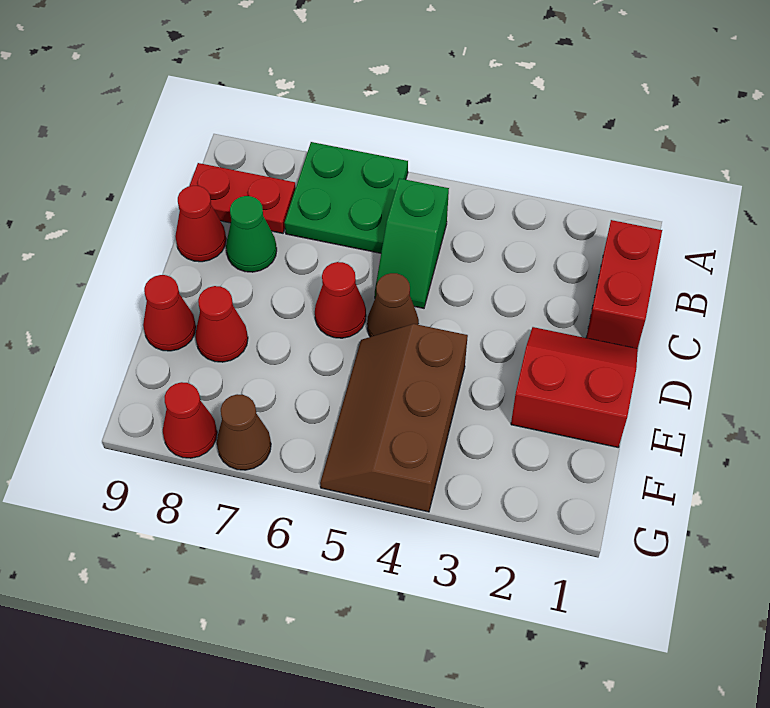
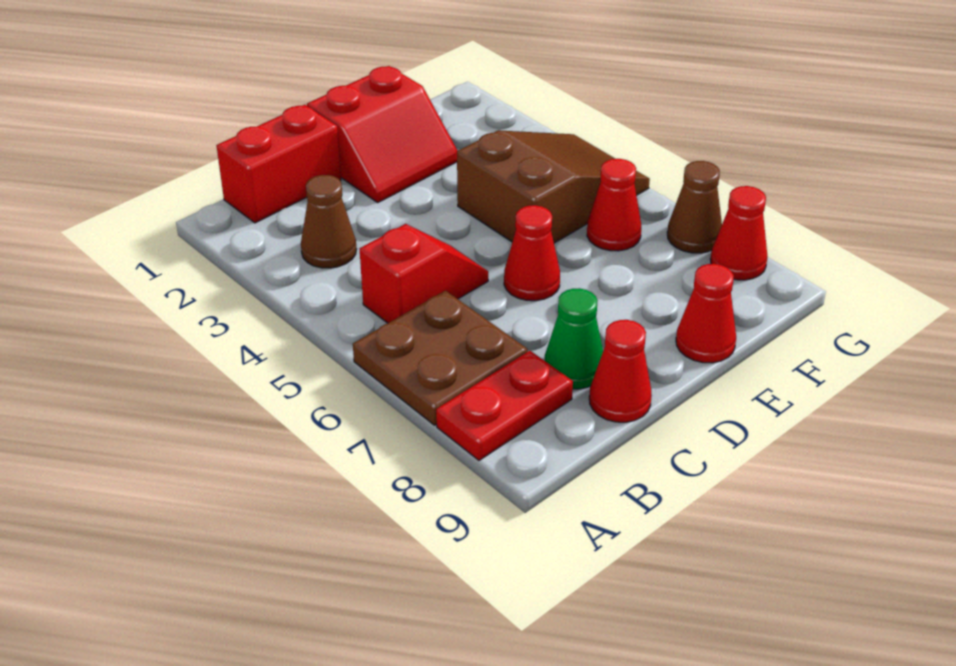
green 2x2 plate [285,142,408,253] -> brown 2x2 plate [353,291,528,425]
green 1x2 slope [375,178,449,308] -> red 1x2 slope [360,224,488,323]
red 1x2 plate [190,163,296,233] -> red 1x2 plate turned to [436,351,573,460]
red 2x2 slope [511,327,638,447] -> red 2x2 slope turned to [307,66,458,202]
brown 1x1 cone [367,273,419,337] -> brown 1x1 cone moved to [301,175,356,268]
brown 2x3 slope [320,324,468,512] -> brown 2x3 slope turned to [457,130,650,243]
red 1x1 cone [195,286,248,362] -> red 1x1 cone moved to [587,159,641,251]

